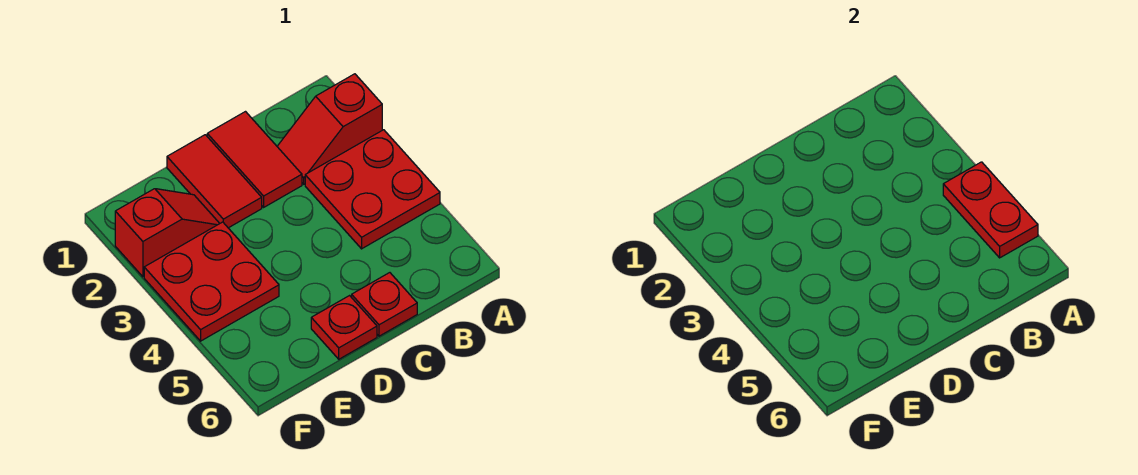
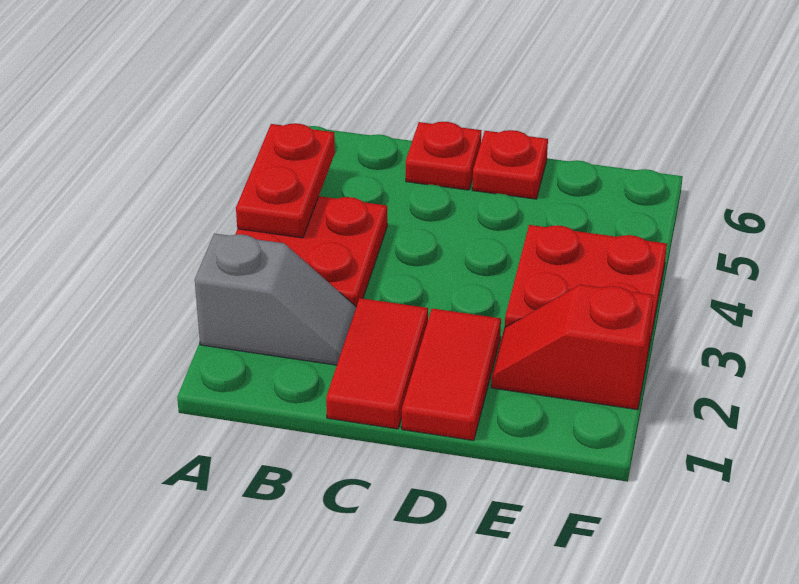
red 1x2 slope [277,74,382,184] -> grey 1x2 slope [195,234,356,365]

